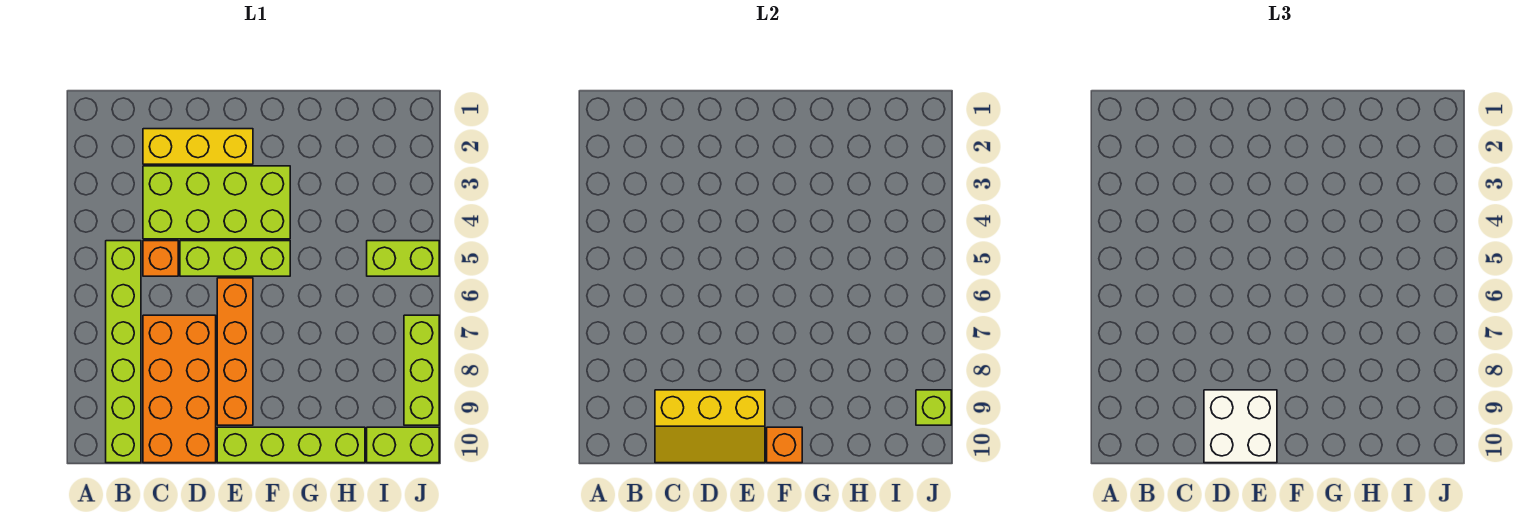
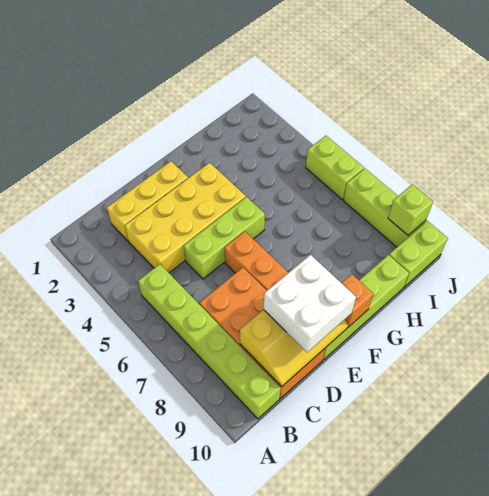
lime 2x4 brick [143,166,290,239] -> yellow 2x4 brick [125,163,246,273]
orange 1x1 brick [143,241,178,276] -> none
lime 1x2 brick [367,241,439,276] -> lime 1x2 brick turned to [306,136,364,199]

